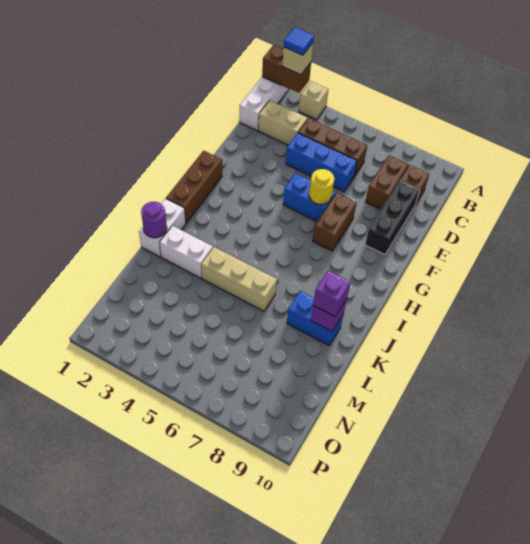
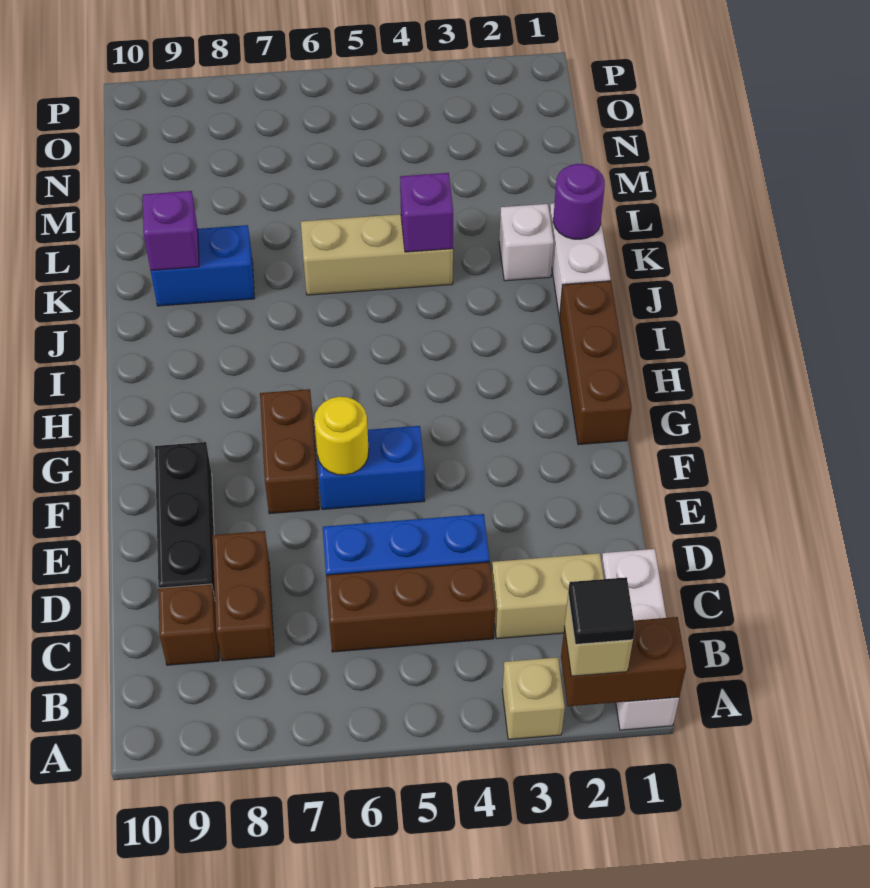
blue 1x1 tile [284,27,314,55] -> black 1x1 tile [568,577,635,644]
white 1x2 brick [160,226,213,278] -> white 1x1 brick [499,204,554,281]
purple 1x1 brick [313,271,350,316] -> purple 1x1 brick moved to [400,173,453,252]

